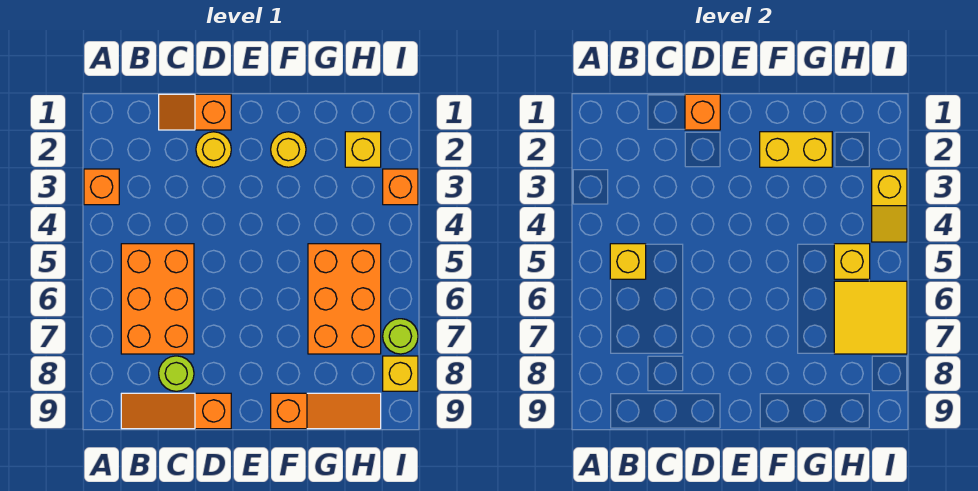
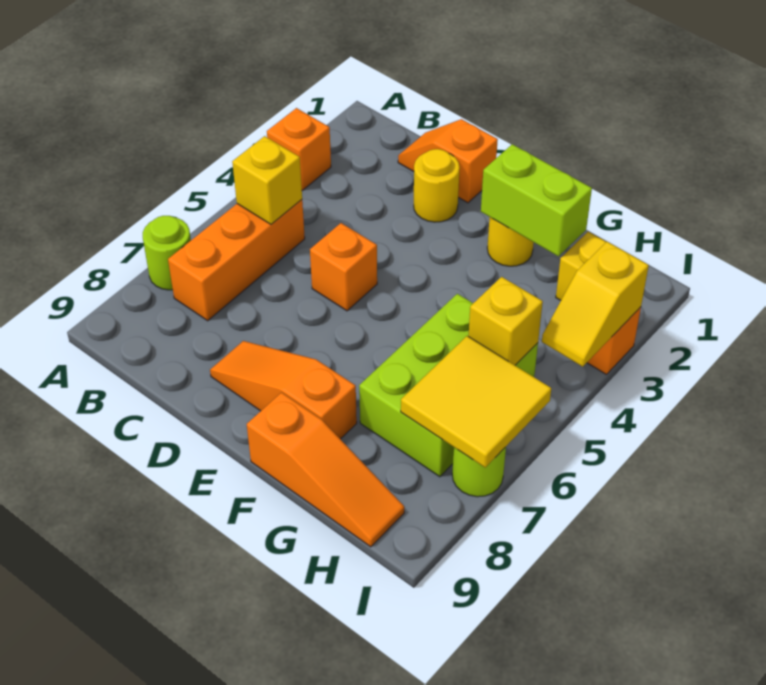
orange 2x3 brick [121,244,194,354] -> orange 1x3 brick [168,200,305,321]
orange 1x3 slope [121,393,231,429] -> orange 1x3 slope moved to [210,341,357,439]
lime 1x1 round brick [159,356,194,391] -> lime 1x1 round brick moved to [143,216,191,290]
orange 1x1 brick [685,94,720,130] -> orange 1x1 brick moved to [310,223,377,311]
yellow 1x2 brick [760,132,832,167] -> lime 1x2 brick [481,144,592,256]
orange 2x3 brick [308,244,381,354] -> lime 2x3 brick [359,294,538,477]
yellow 1x1 brick [383,356,418,391] -> none

